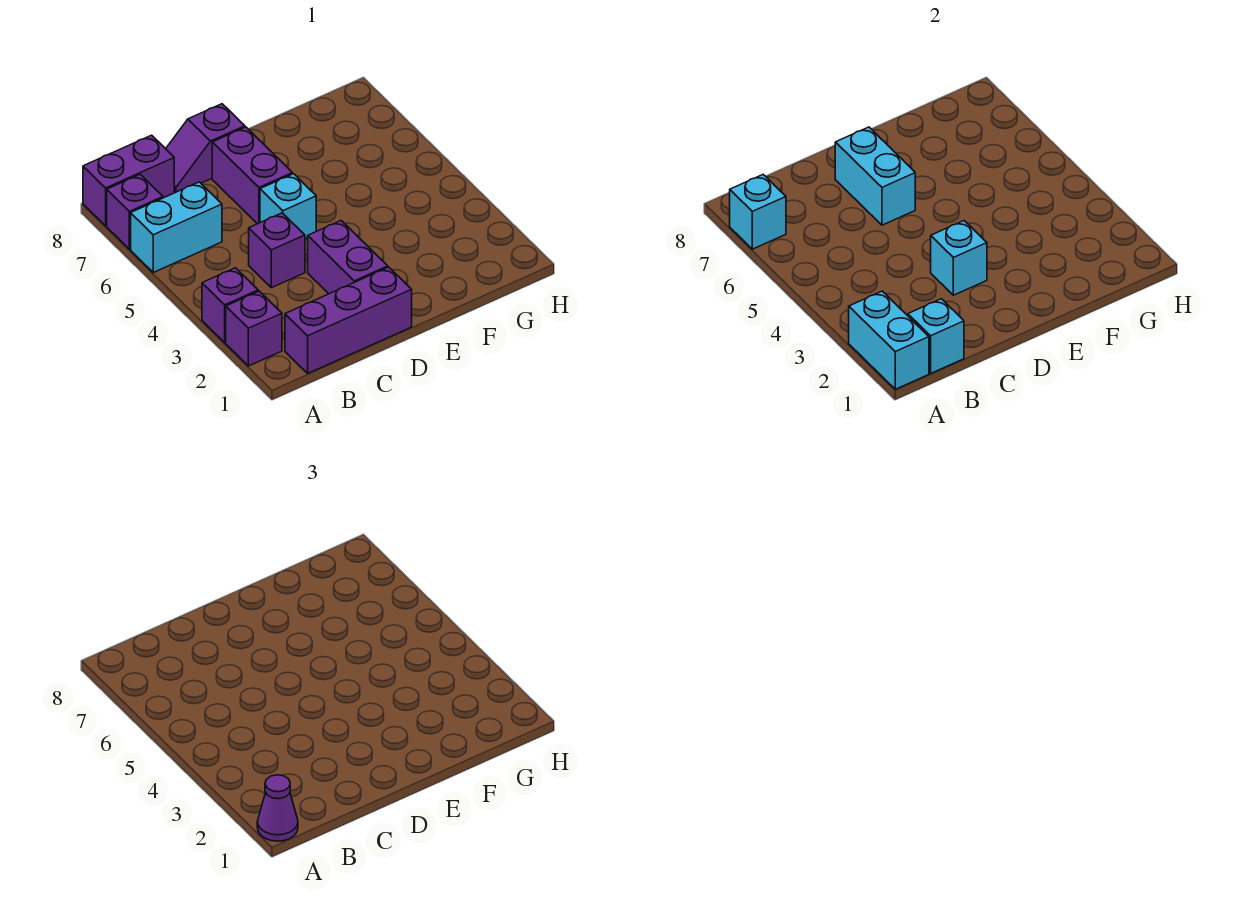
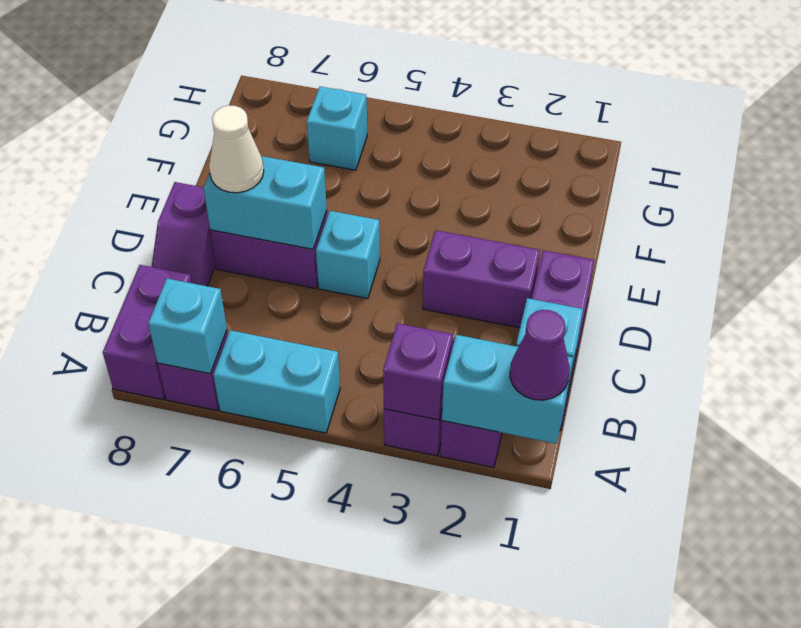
cyan 1x2 brick [131,182,222,272] -> cyan 1x2 brick turned to [213,330,340,433]
purple 1x1 brick [249,213,305,288] -> purple 1x1 brick moved to [383,323,453,420]
cyan 1x1 brick [931,221,987,295] -> cyan 1x1 brick moved to [307,87,367,170]
none -> white 1x1 cone [209,105,264,193]

